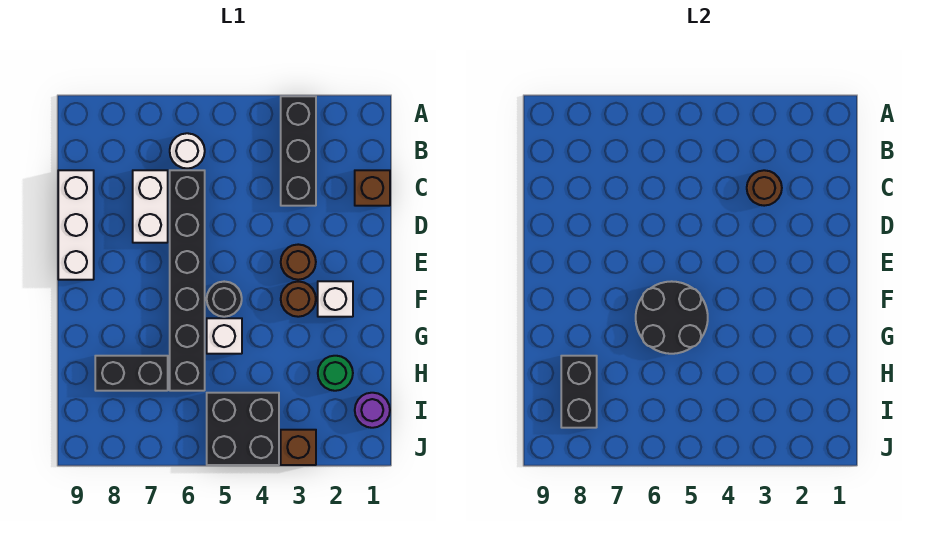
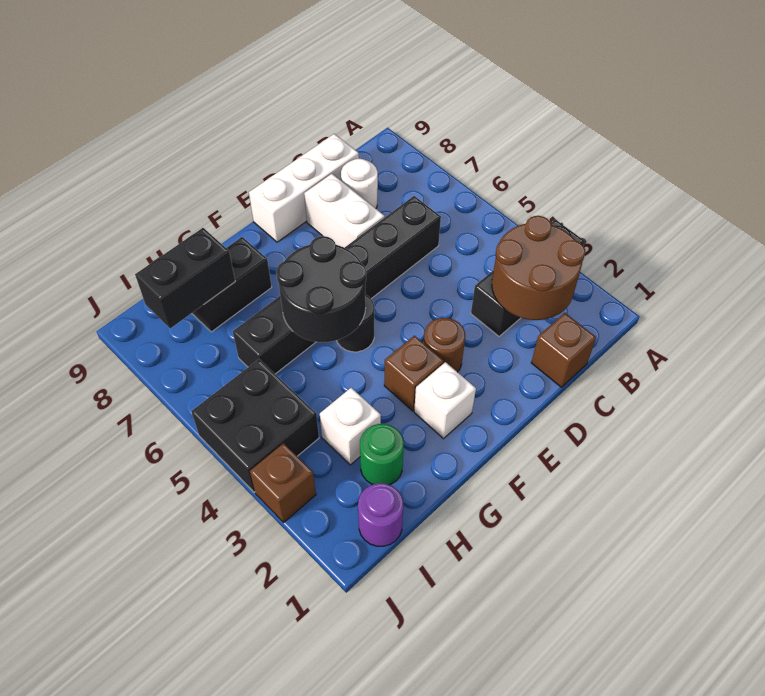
white 1x1 round brick [170,133,205,169] -> white 1x1 round brick moved to [341,159,378,208]
brown 1x1 round brick [747,170,782,206] -> brown 2x2 round brick [492,216,585,320]
white 1x2 brick [133,170,168,243] -> white 1x2 brick turned to [304,174,385,248]
brown 1x1 round brick [281,282,316,317] -> brown 1x1 brick [384,336,444,411]
white 1x1 brick [207,318,242,354] -> white 1x1 brick moved to [320,388,381,465]
black 1x2 brick [95,356,168,391] -> black 1x2 brick turned to [192,237,272,332]

